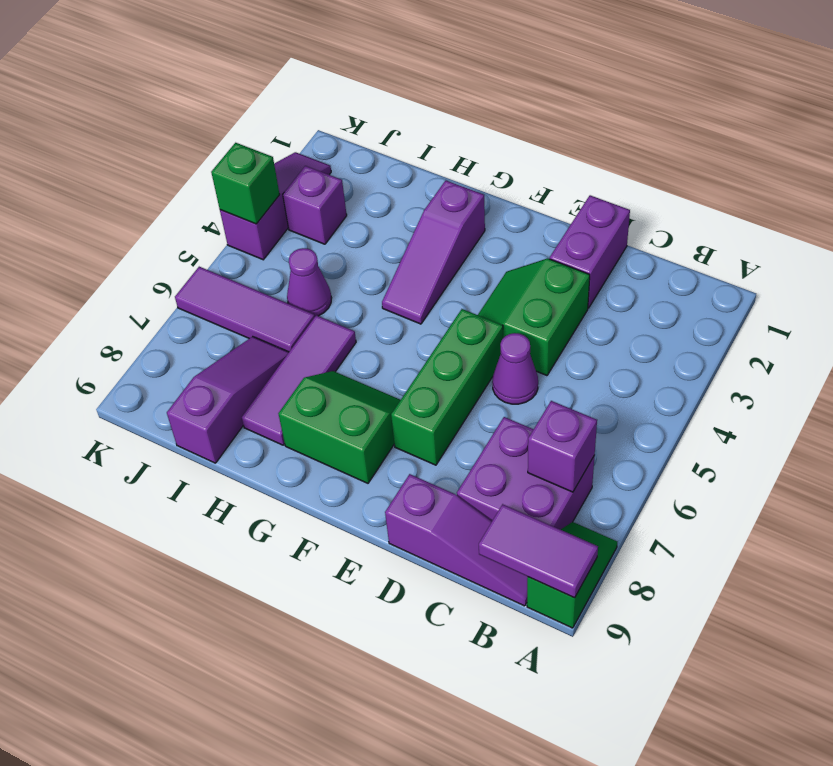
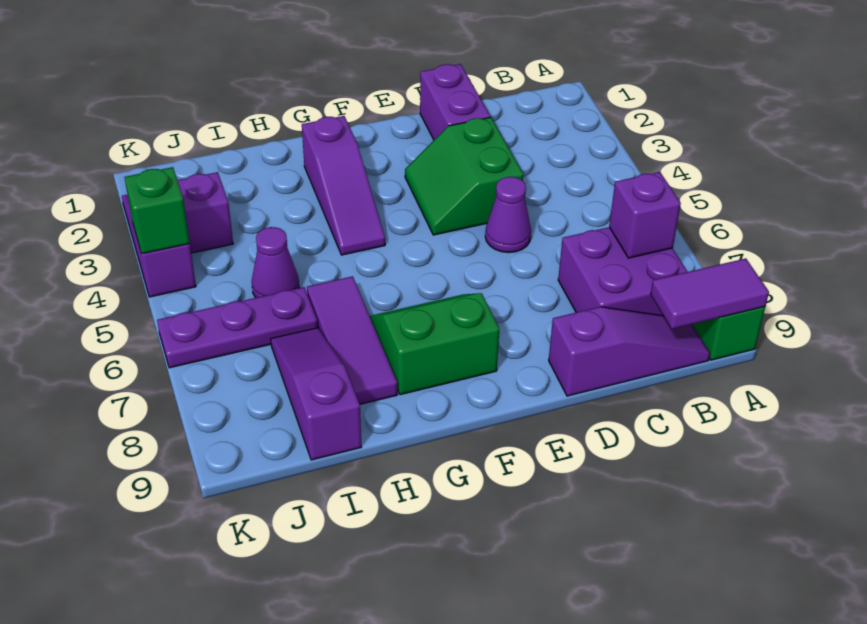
green 1x3 brick [391,309,503,465] -> none
purple 1x3 tile [175,267,315,352] -> purple 1x3 plate [157,287,318,368]

